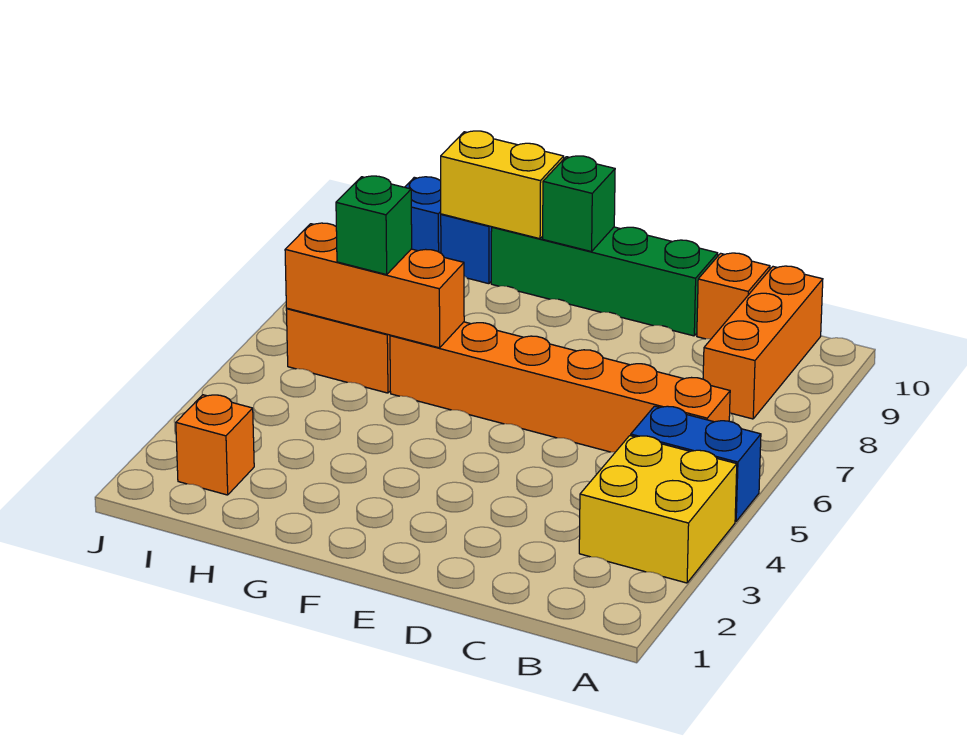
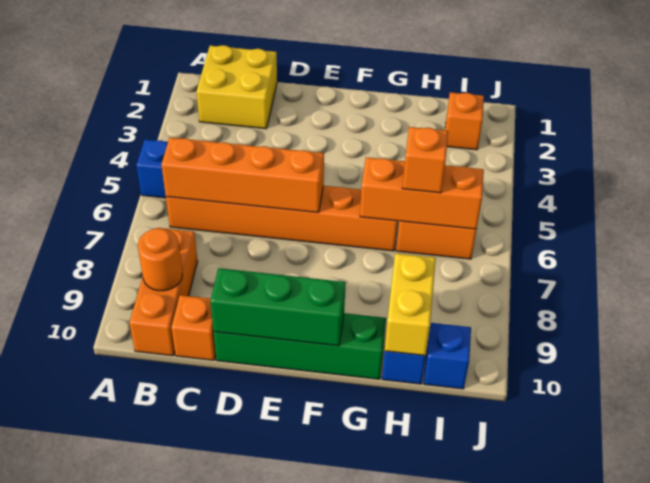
yellow 2x2 brick [579,436,737,583] -> yellow 2x2 brick moved to [196,45,277,129]
none -> orange 1x4 brick [161,138,324,213]
none -> orange 1x1 round brick [138,228,182,291]
green 1x1 brick [543,156,615,252] -> green 1x3 brick [210,268,346,346]
yellow 1x2 brick [441,131,564,239] -> yellow 1x2 brick turned to [385,253,436,356]
green 1x1 brick [336,176,412,275] -> orange 1x1 brick [402,127,448,193]

